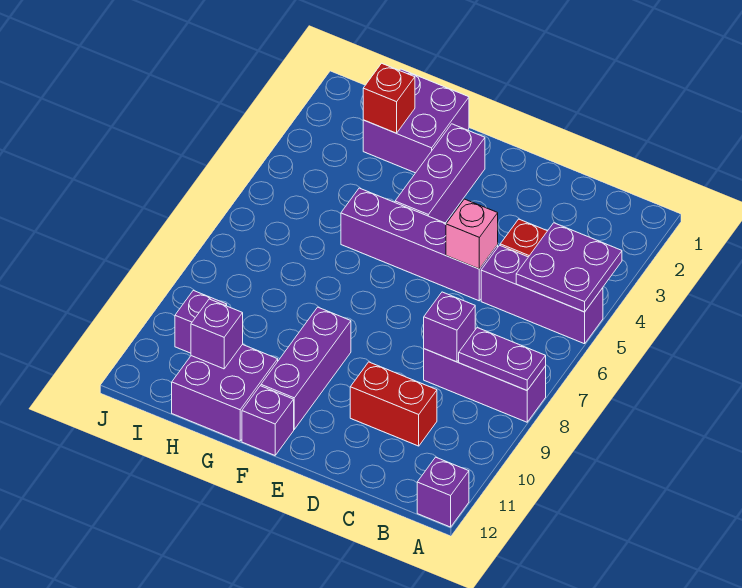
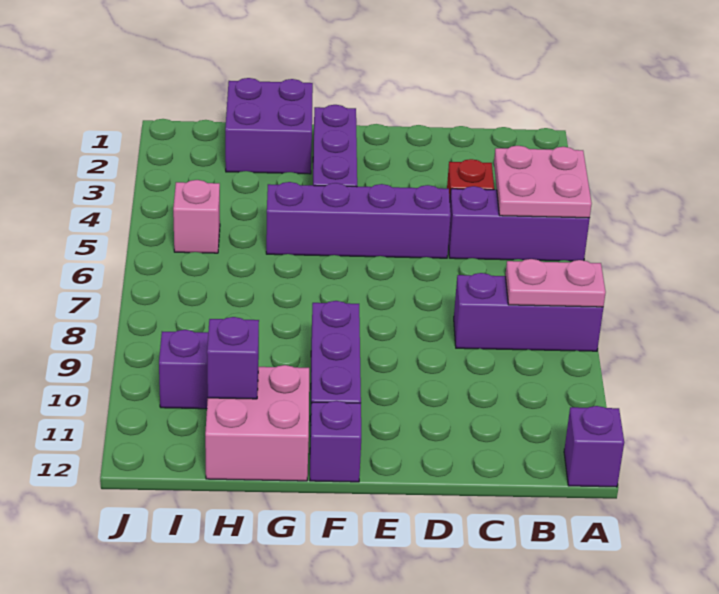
purple 2x2 plate [516,223,622,312] -> pink 2x2 plate [494,146,592,218]
purple 1x2 plate [459,328,546,390] -> pink 1x2 plate [505,259,606,307]
purple 1x1 brick [424,292,475,362] -> none
red 1x2 brick [350,362,437,446] -> none
pink 1x1 brick [446,199,498,269] -> pink 1x1 brick moved to [173,180,220,253]
purple 2x2 brick [172,344,278,441] -> pink 2x2 brick [205,365,309,481]
red 1x1 brick [363,63,415,133] -> none

